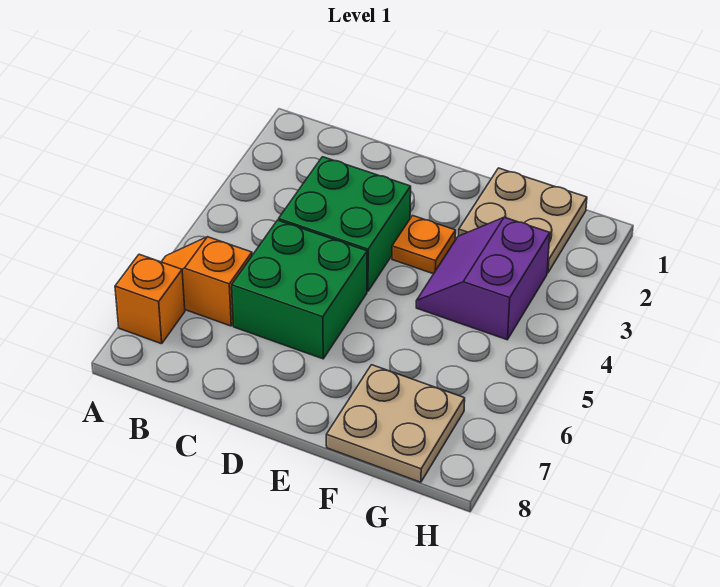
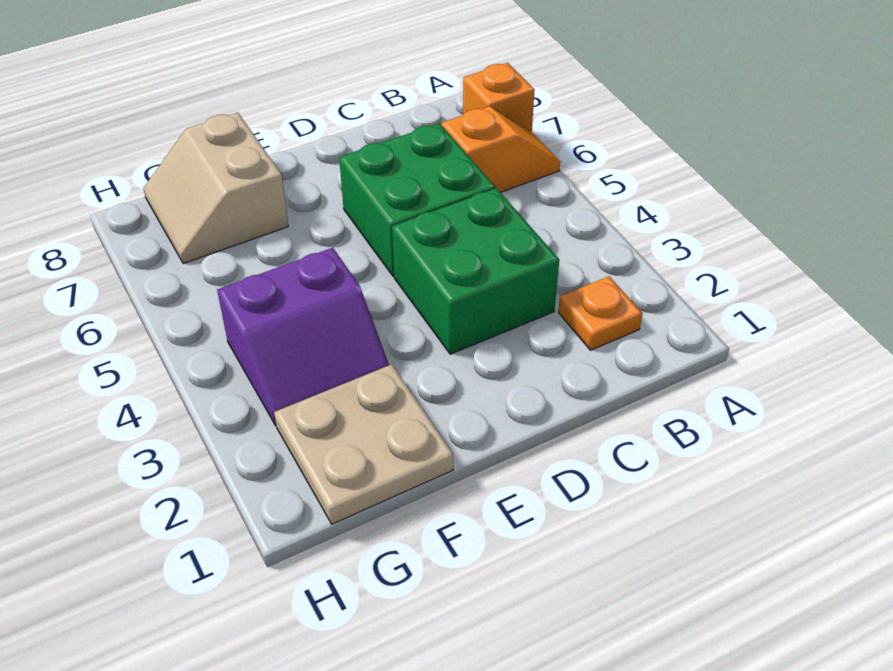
orange 1x1 plate [392,216,456,274] -> orange 1x1 plate moved to [558,276,643,350]
purple 2x2 slope [416,217,550,340] -> purple 2x2 slope turned to [217,248,389,426]
tan 2x2 plate [326,365,465,482] -> tan 2x2 slope [143,112,288,264]

